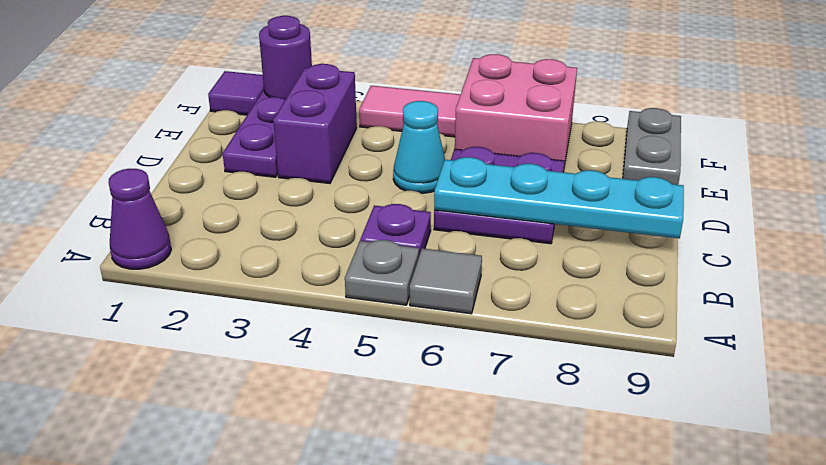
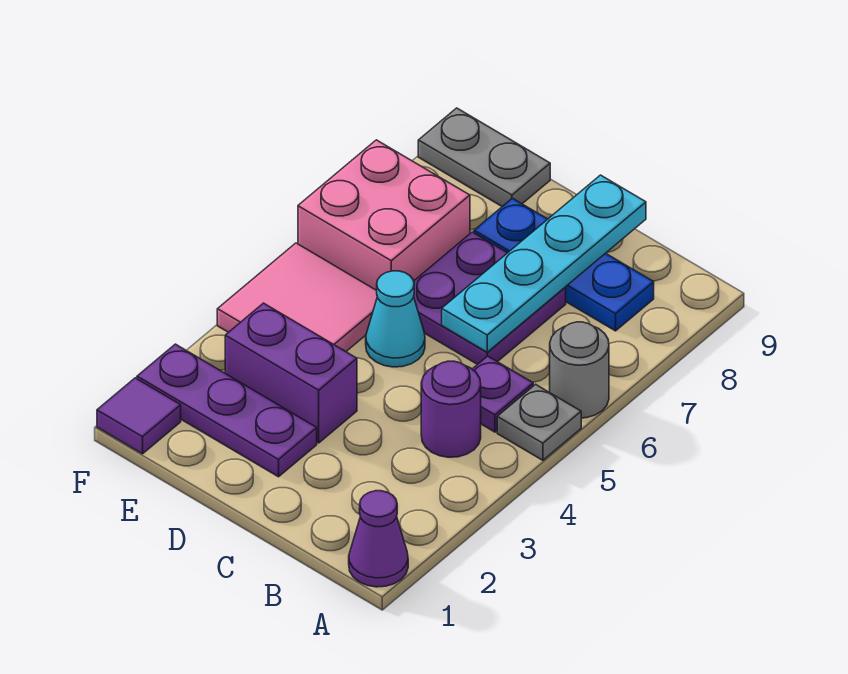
grey 1x1 tile [410,248,482,314] -> grey 1x1 round brick [550,322,609,418]
none -> blue 1x3 plate [474,198,654,331]
purple 1x1 round brick [259,16,312,99] -> purple 1x1 round brick moved to [421,361,481,457]
pink 1x2 tile [359,86,461,137] -> pink 2x2 tile [217,243,377,352]

